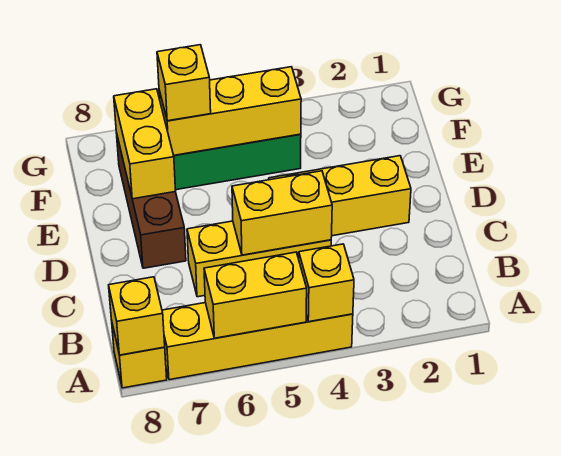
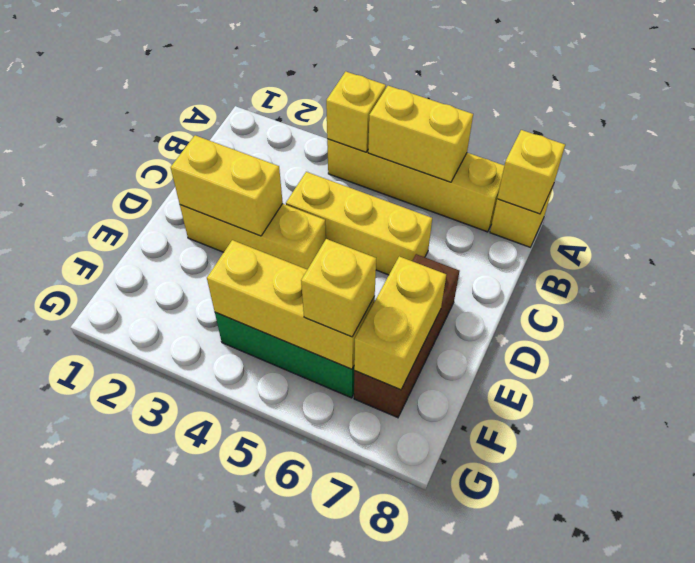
yellow 1x2 brick [232,171,332,255] -> yellow 1x2 brick moved to [171,135,283,236]

